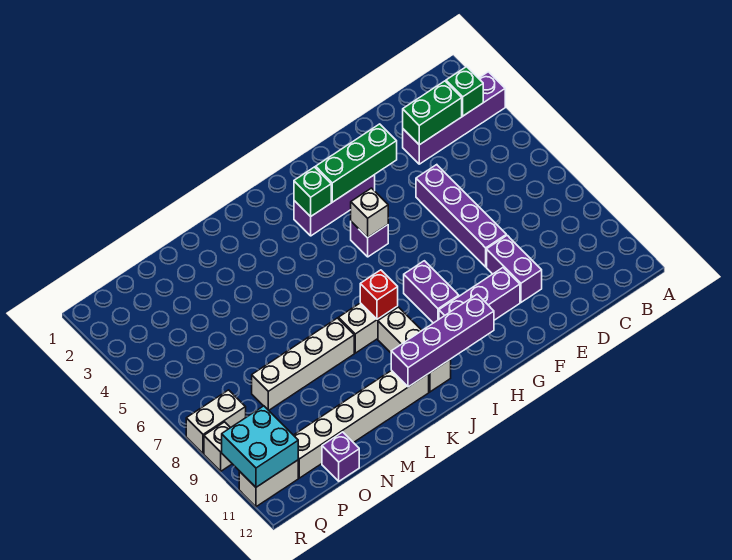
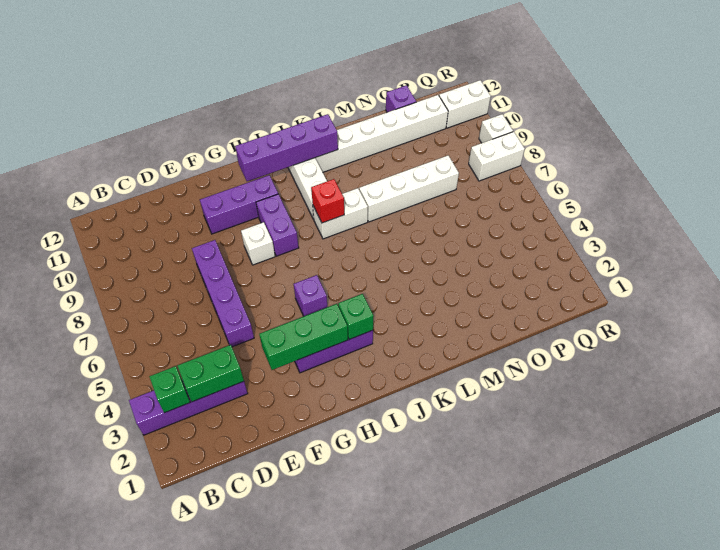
purple 1x2 brick [487,235,542,302] -> none
white 1x1 brick [351,188,388,238] -> white 1x1 brick moved to [241,222,275,265]
cyan 2x2 brick [222,406,298,487] -> none

